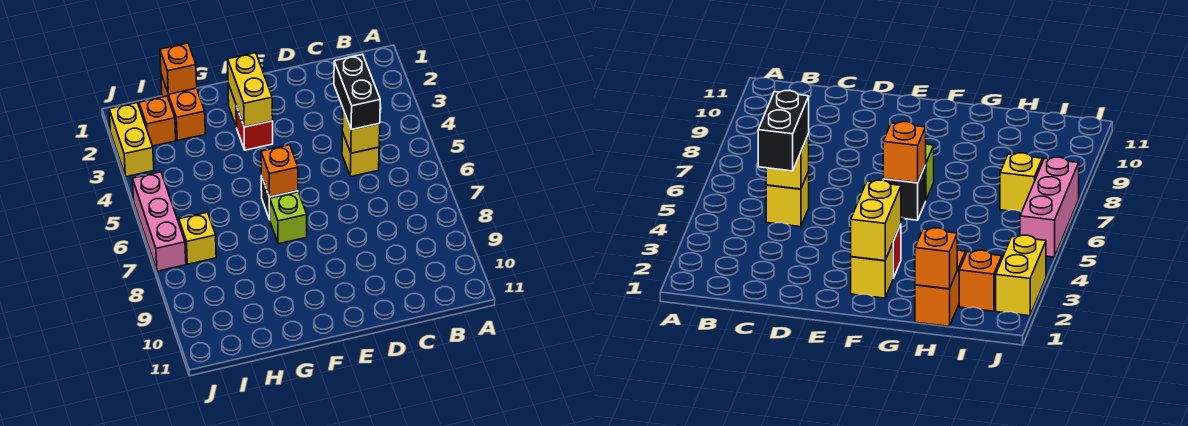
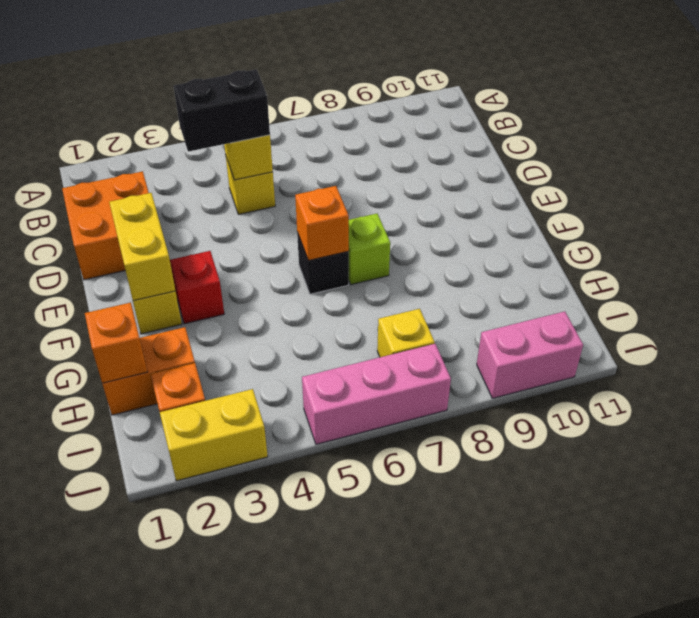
none -> orange 2x2 brick [62,171,149,280]
yellow 1x2 brick [228,53,273,127] -> yellow 1x2 brick turned to [109,193,175,301]
none -> pink 1x2 brick [477,311,583,398]

